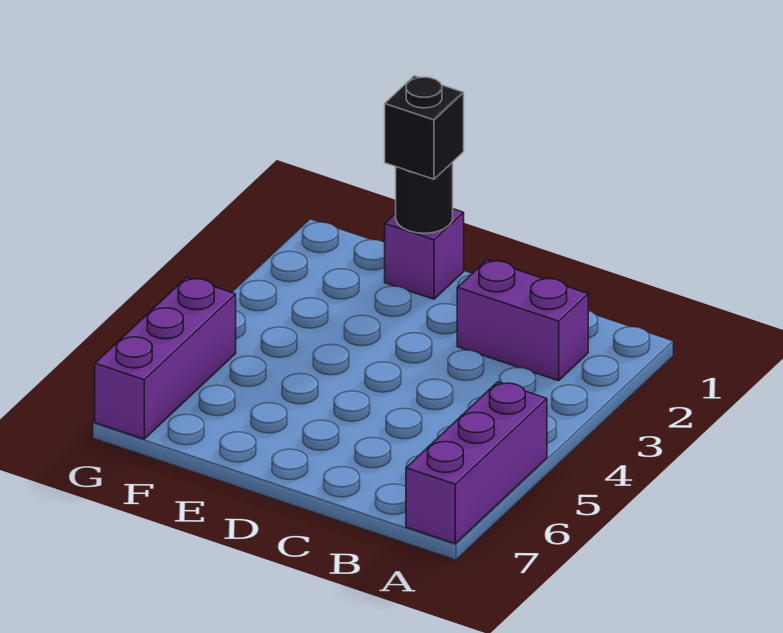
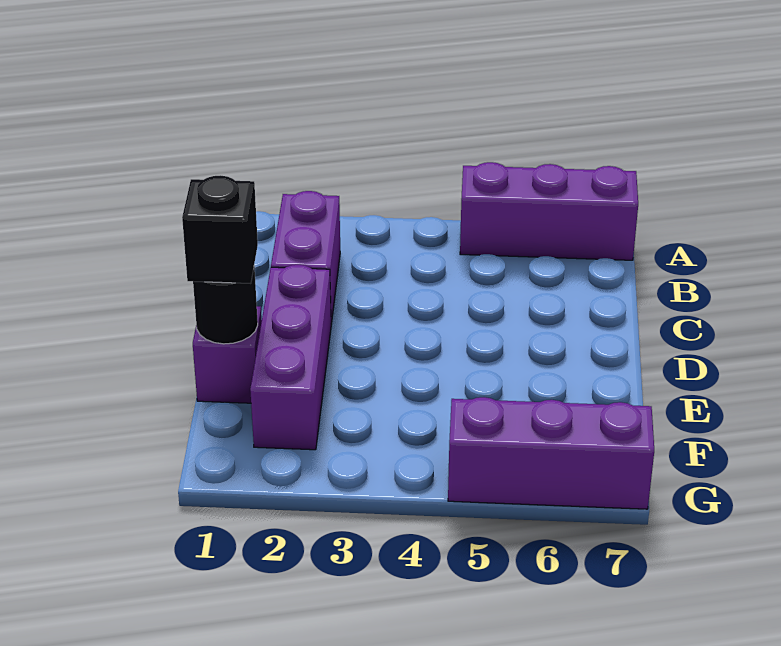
none -> purple 1x3 brick [250,265,331,450]

